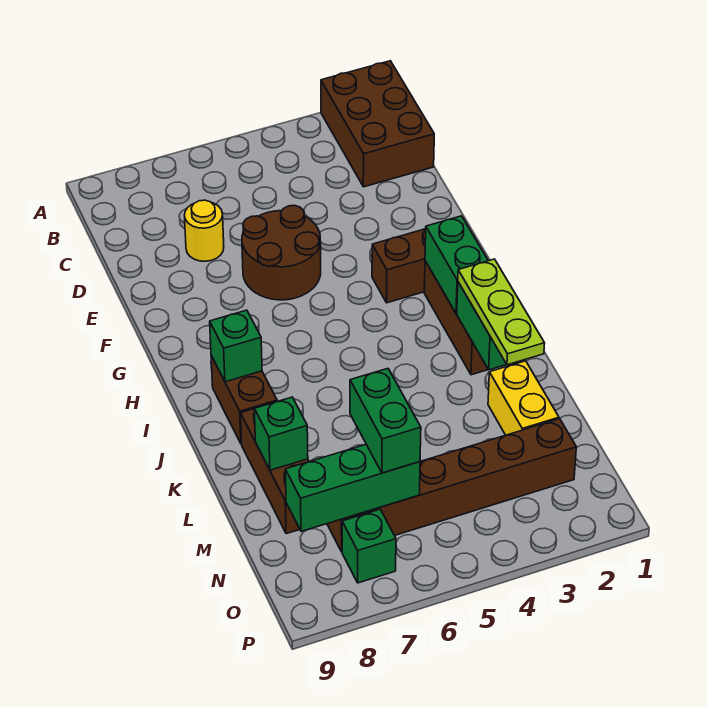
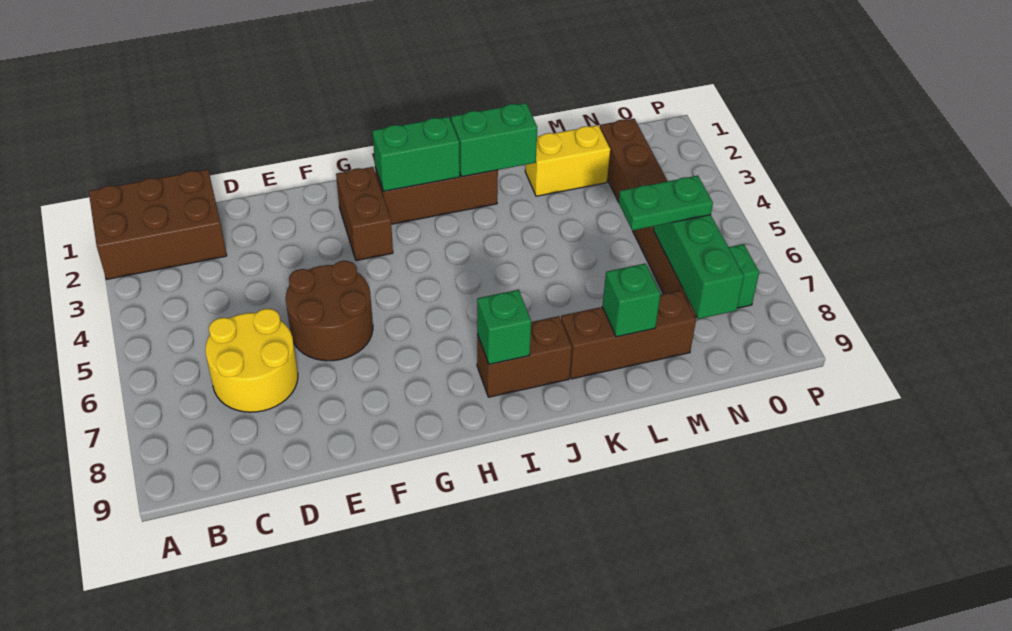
yellow 1x1 round brick [184,200,224,261] -> yellow 2x2 round brick [205,309,298,412]
lime 1x3 plate [458,259,545,365] -> none
green 1x2 brick [350,369,421,473] -> green 1x2 plate [619,176,713,231]

